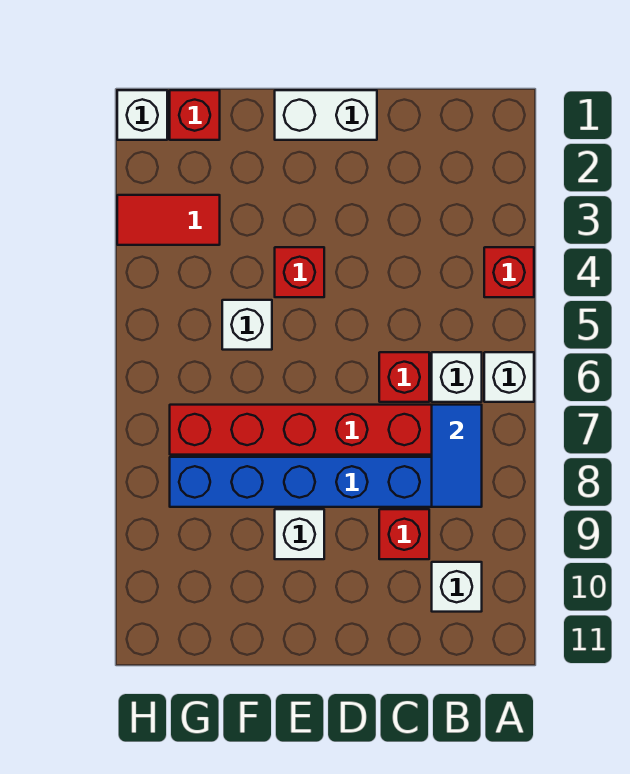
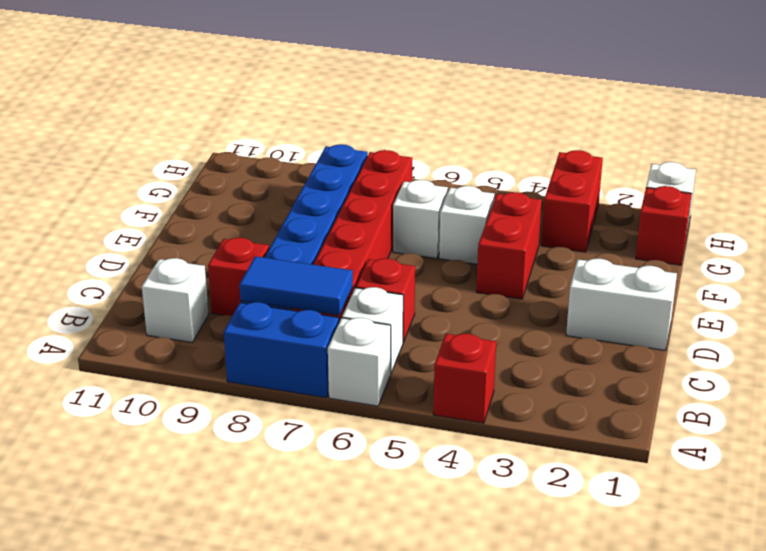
none -> blue 1x2 brick [224,302,339,398]
white 1x2 brick [275,90,377,140] -> white 1x2 brick turned to [566,259,677,350]
red 1x1 brick [275,247,324,297] -> red 1x2 brick [476,192,542,299]
white 1x1 brick [275,509,324,559] -> white 1x1 brick moved to [393,180,448,258]
red 1x2 tile [117,195,220,245] -> red 1x2 brick [541,150,603,252]

